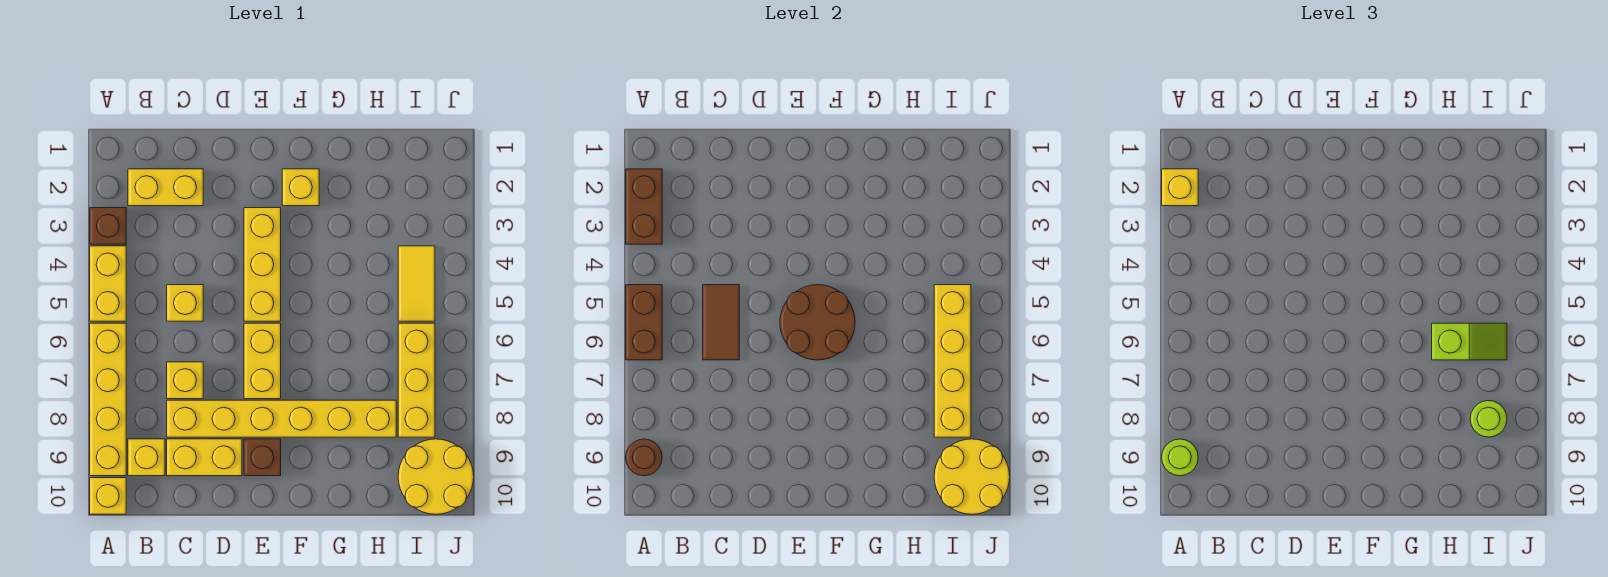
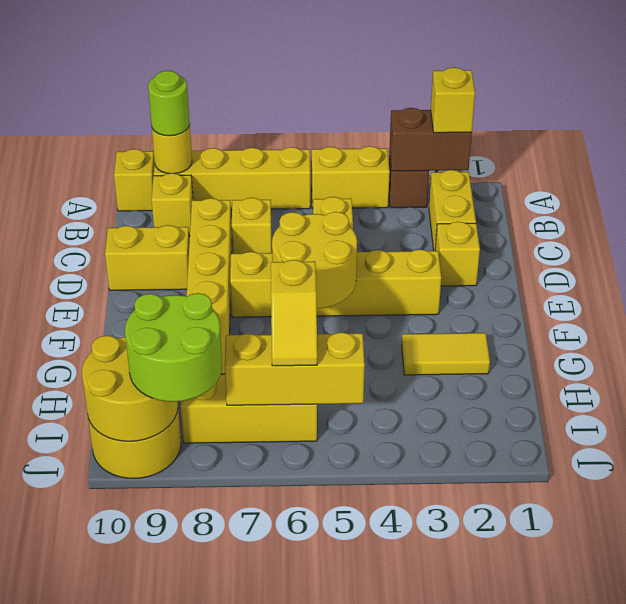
brown 1x2 brick [626,285,662,360] -> none
brown 1x1 round brick [626,439,662,476] -> yellow 1x1 round brick [152,125,192,174]
brown 1x2 tile [703,285,739,360] -> none
yellow 1x2 brick [167,439,242,476] -> yellow 1x2 brick turned to [105,225,190,290]
brown 2x2 round brick [780,285,855,360] -> yellow 2x2 round brick [272,212,357,308]
brown 1x1 brick [244,439,281,476] -> none
yellow 1x1 brick [282,169,319,206] -> yellow 1x1 brick moved to [435,222,480,286]
lime 1x2 slope [1432,323,1507,360] -> yellow 1x2 slope [271,260,317,366]
yellow 1x2 tile [398,246,435,321] -> yellow 1x2 tile moved to [402,333,490,375]
yellow 1x4 brick [934,285,971,437] -> yellow 1x3 brick [225,332,365,405]
lime 1x1 round brick [1470,401,1507,437] -> lime 2x2 round brick [125,293,222,402]

